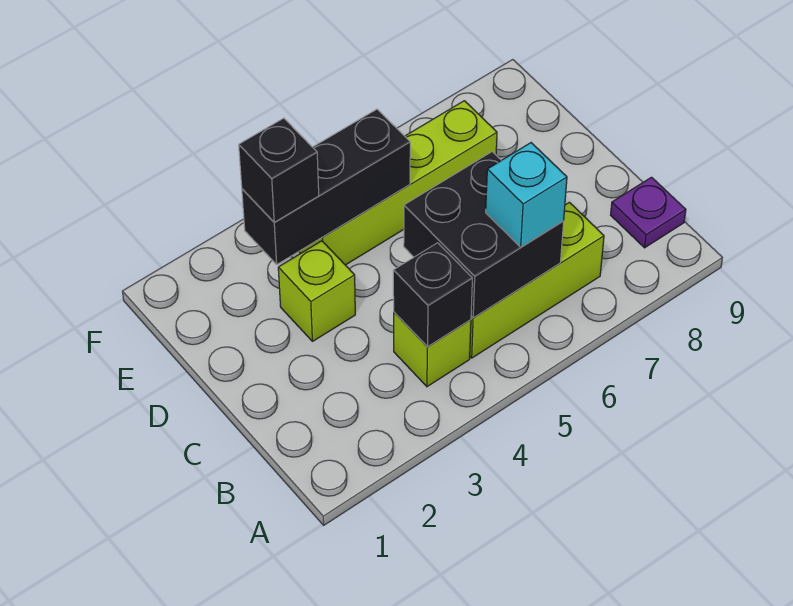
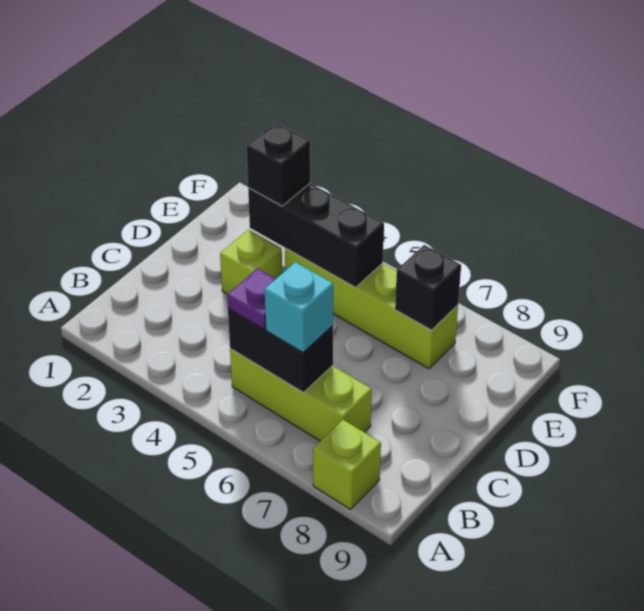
lime 1x1 brick [394,312,471,387] -> lime 1x1 brick moved to [313,420,381,509]
black 1x1 brick [393,243,472,347] -> black 1x1 brick moved to [395,245,461,330]
black 2x2 brick [404,152,564,318] -> black 1x2 brick [228,308,333,393]
purple 1x1 plate [611,177,686,248] -> purple 1x1 plate moved to [227,268,275,329]

